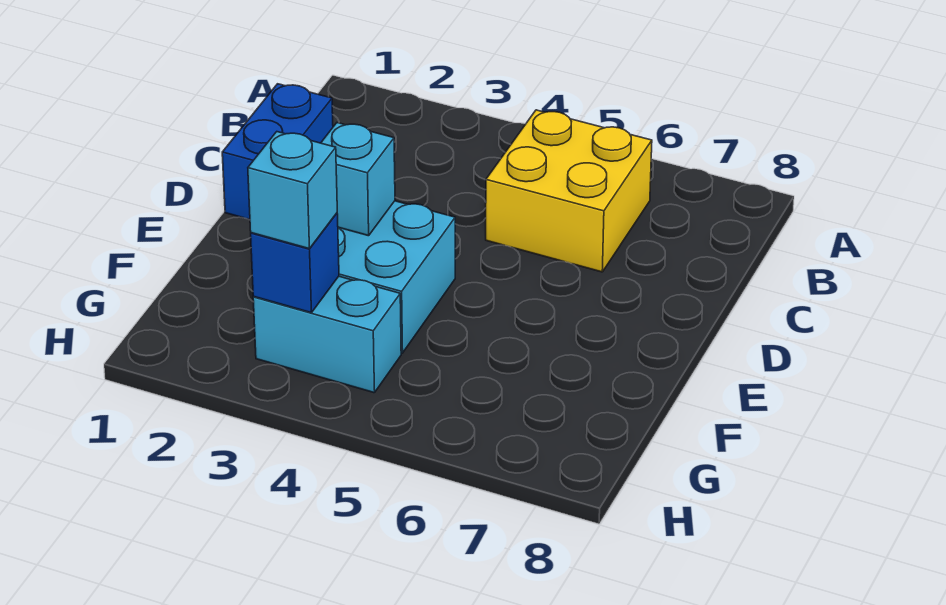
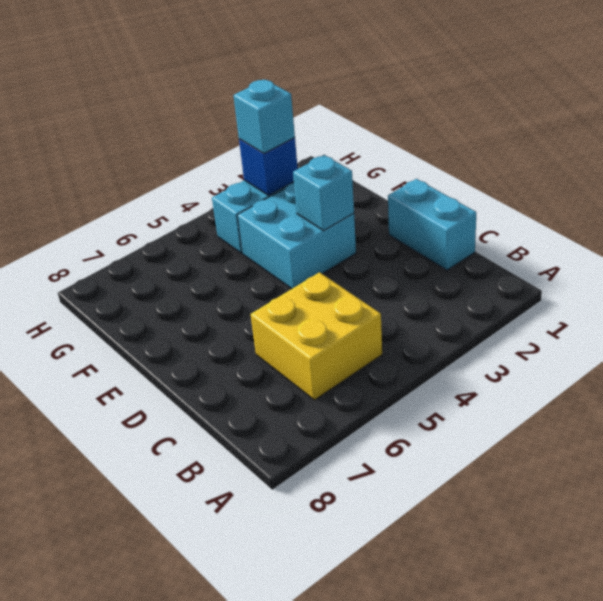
blue 1x2 brick [222,84,333,220] -> cyan 1x2 brick [388,179,476,270]

